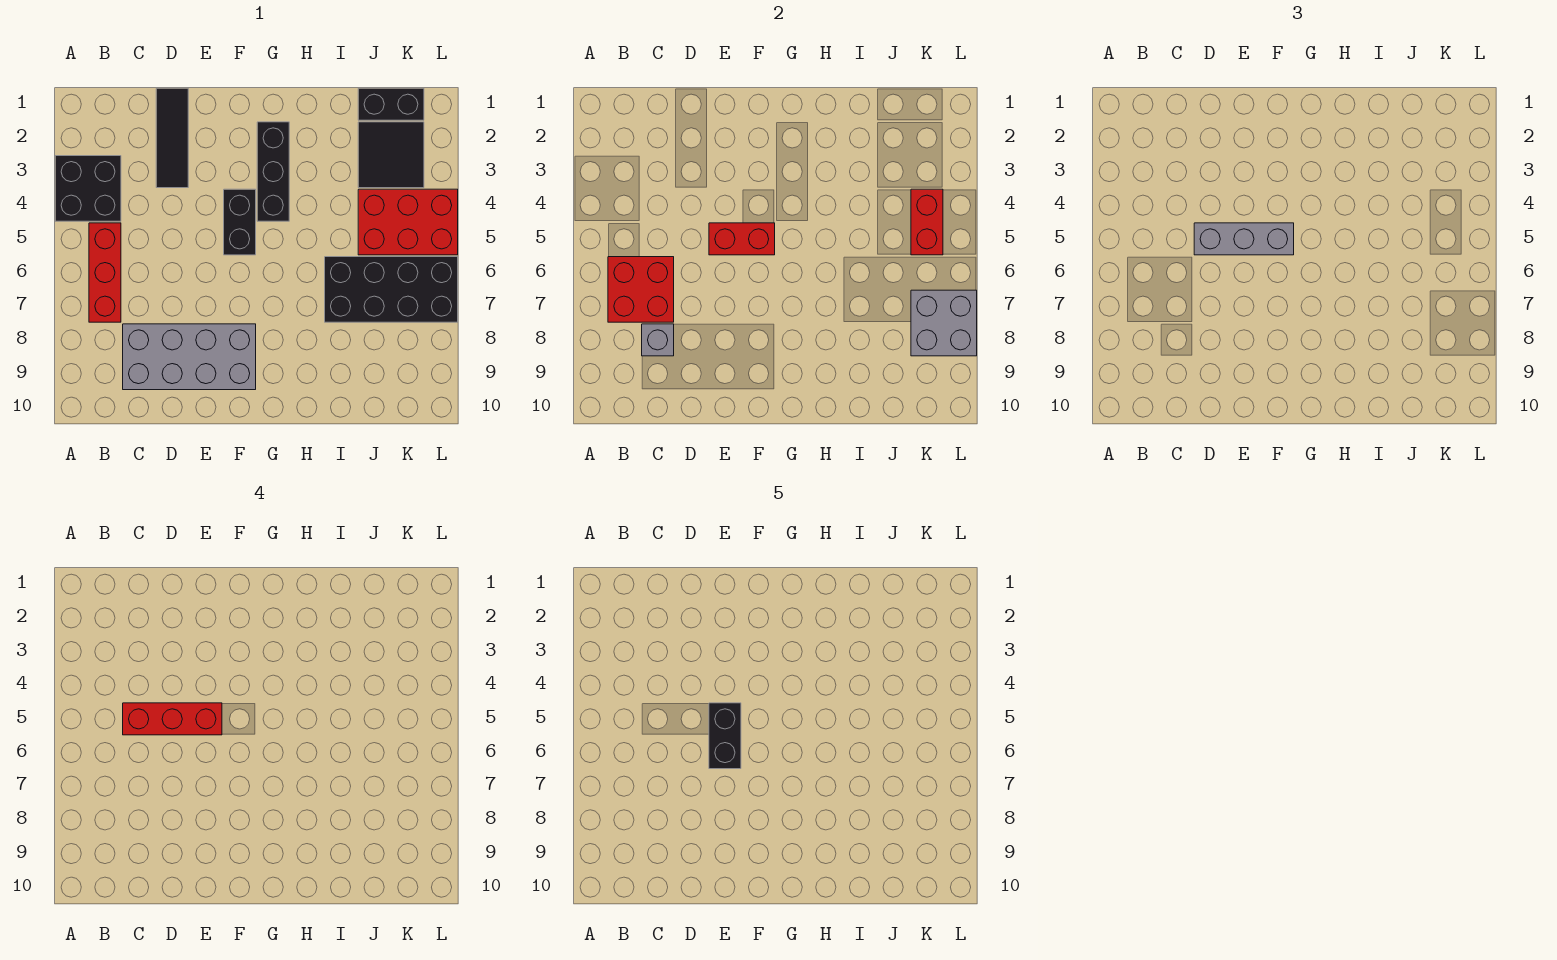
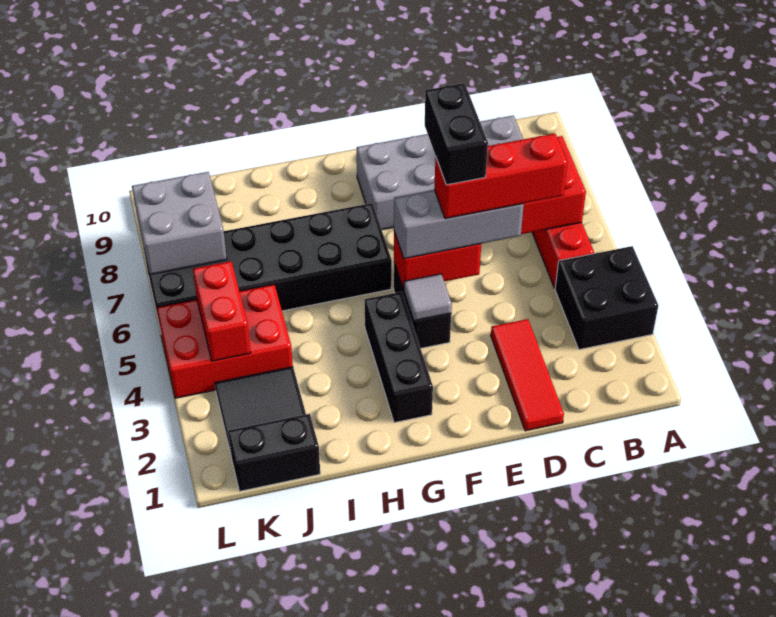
black 1x3 tile [156,88,188,188] -> red 1x3 tile [491,319,564,431]
none -> grey 1x1 tile [404,274,452,321]
black 2x4 brick [325,257,458,322] -> black 2x6 brick [144,203,392,331]

